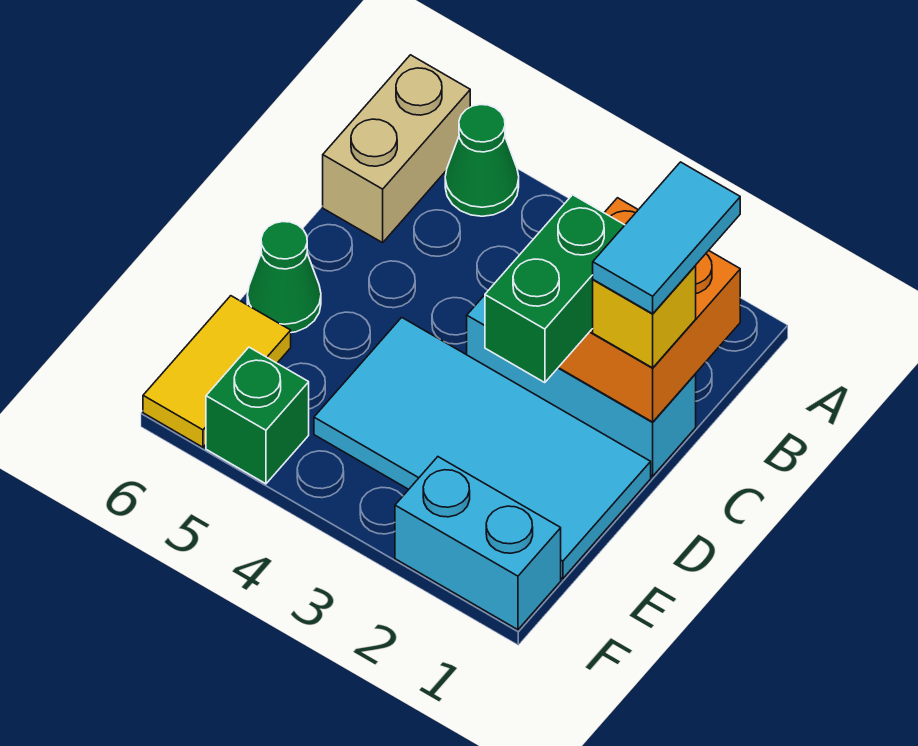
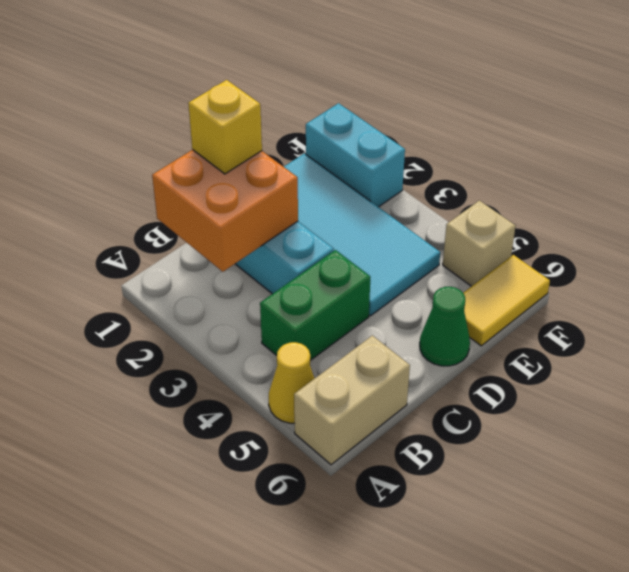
green 1x1 cone [445,105,519,216] -> yellow 1x1 cone [269,342,315,423]
cyan 1x2 tile [593,162,740,314] -> none
green 1x2 brick [485,195,625,383] -> green 1x2 brick moved to [260,250,370,360]
green 1x1 brick [206,347,309,484] -> tan 1x1 brick [443,200,515,286]

